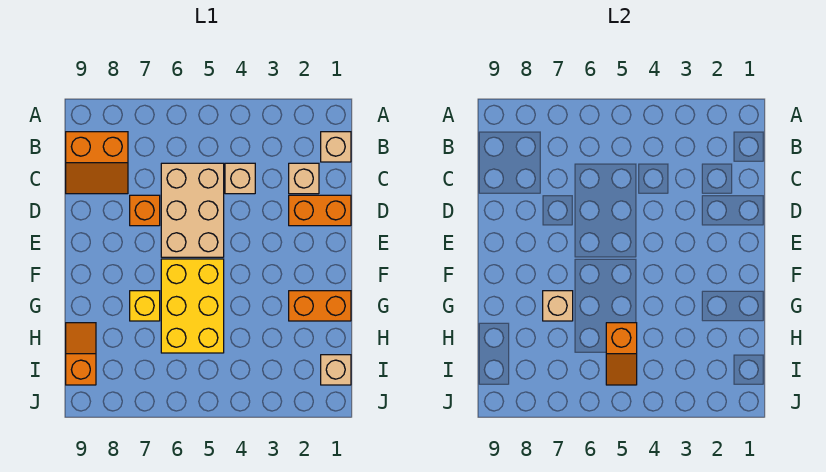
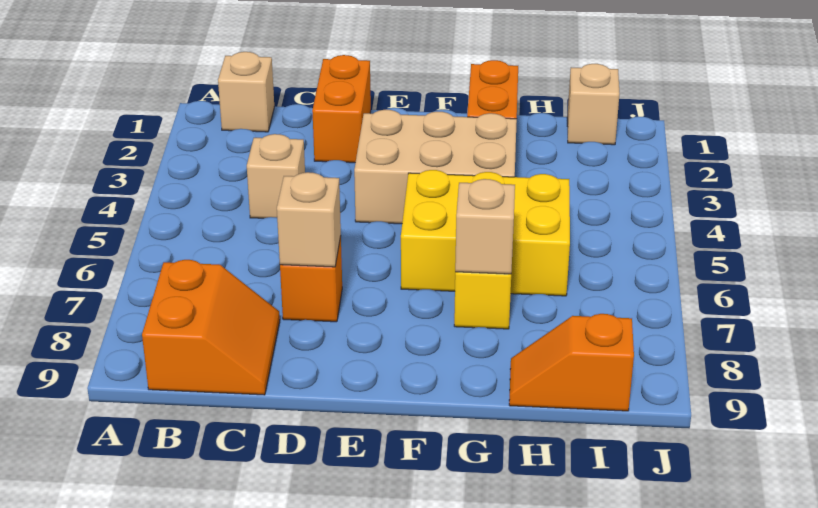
tan 1x1 brick [289,163,319,194] -> tan 1x1 brick moved to [277,172,341,267]
tan 2x3 brick [161,163,224,257] -> tan 2x3 brick moved to [354,110,517,224]
orange 1x2 slope [606,323,637,385] -> none

